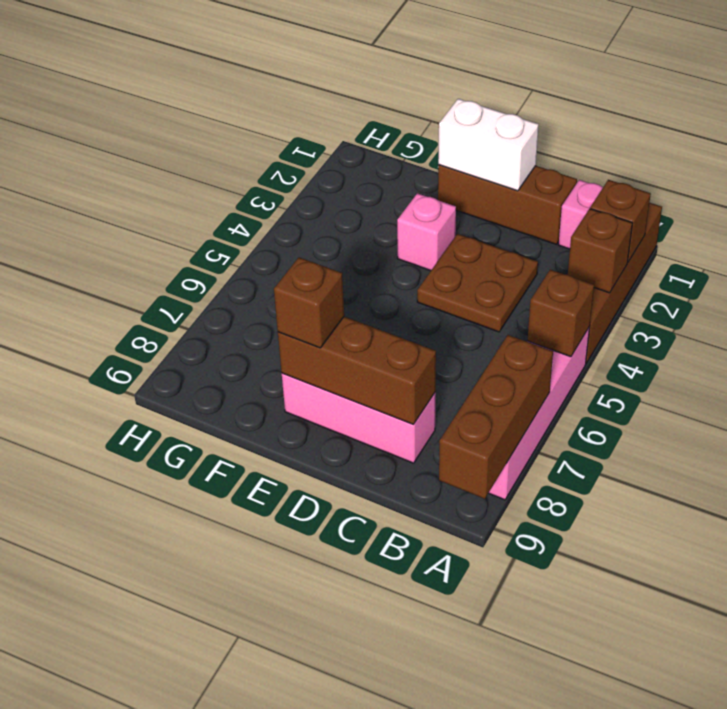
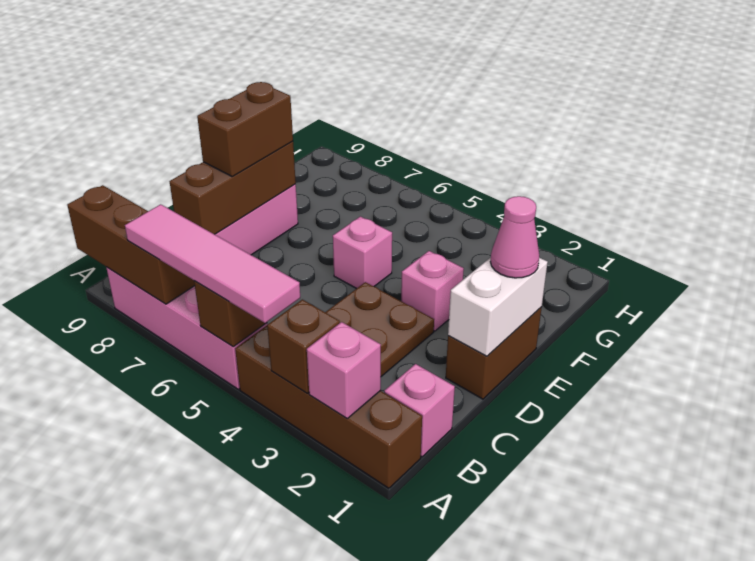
brown 1x1 brick [590,180,651,262] -> pink 1x1 brick [307,322,381,418]
none -> pink 1x4 tile [125,204,300,323]
brown 1x3 brick [438,165,577,244] -> brown 1x2 brick [446,307,542,399]
none -> pink 1x1 cone [490,196,539,278]
none -> pink 1x1 brick [333,216,392,289]
brown 1x1 brick [274,257,344,348] -> brown 1x2 brick [197,82,293,176]

